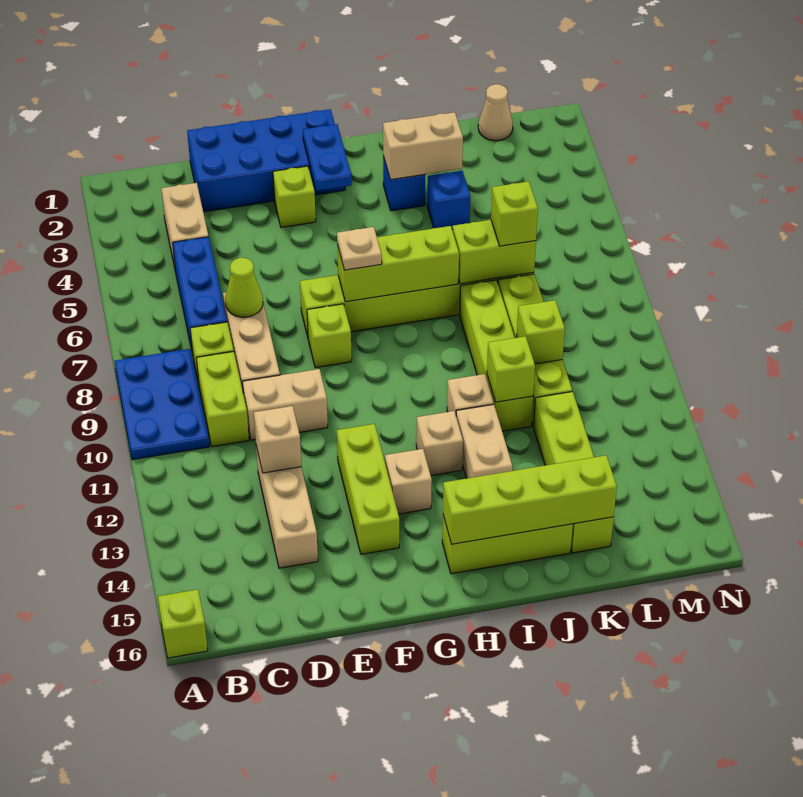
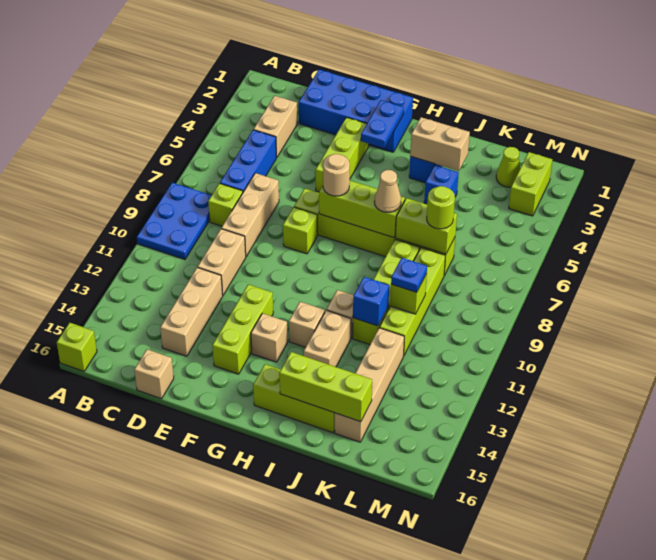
lime 1x2 brick [196,352,249,447] -> lime 1x2 brick moved to [509,152,552,216]
lime 1x1 cone [225,258,263,317] -> lime 1x1 cone moved to [496,147,520,187]
tan 1x2 brick [242,369,328,440] -> tan 1x2 brick turned to [198,229,246,295]
tan 1x1 brick [254,406,301,473] -> tan 1x1 brick moved to [134,349,174,399]
lime 1x1 brick [273,166,316,227] -> lime 1x3 brick [316,117,369,192]
tan 1x1 plate [337,227,382,270] -> tan 1x1 round brick [323,154,350,196]
lime 1x4 brick [443,455,617,544] -> lime 1x3 brick [279,352,372,422]
lime 1x1 brick [487,336,535,402] -> blue 1x1 brick [353,277,389,326]
lime 1x1 brick [491,181,538,246] -> lime 1x1 round brick [427,186,455,229]
none -> blue 1x1 plate [391,258,427,292]
lime 1x4 brick [534,392,614,553] -> tan 1x4 brick [335,328,404,442]
tan 1x1 cone [478,84,513,141] -> tan 1x1 cone moved to [374,170,401,212]

